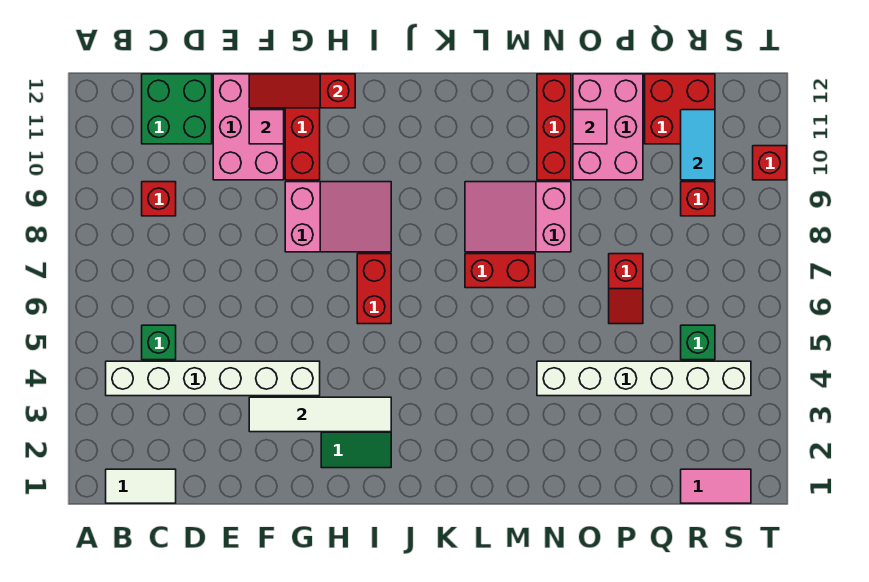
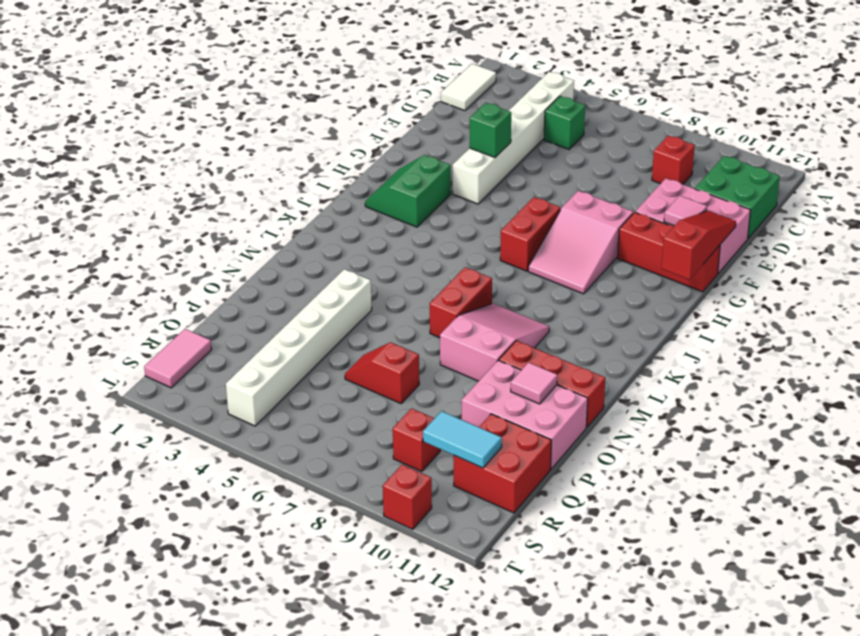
white 1x4 tile [249,397,391,432] -> none
red 1x2 brick [357,254,391,324] -> red 1x2 brick turned to [500,197,560,271]
green 1x1 brick [681,325,715,360] -> green 1x1 brick moved to [470,103,511,157]

